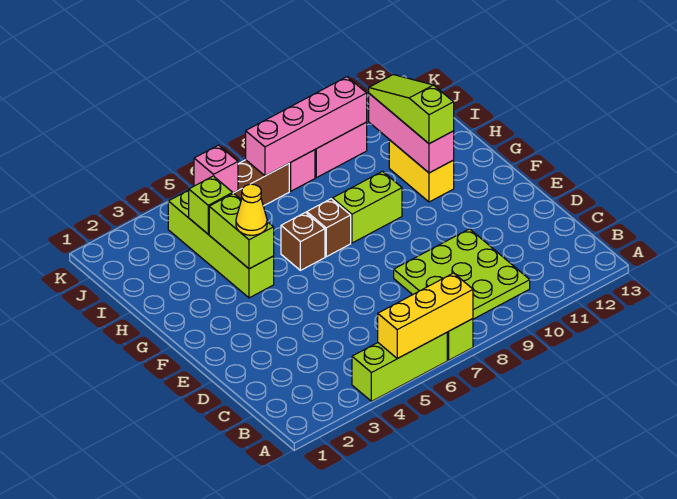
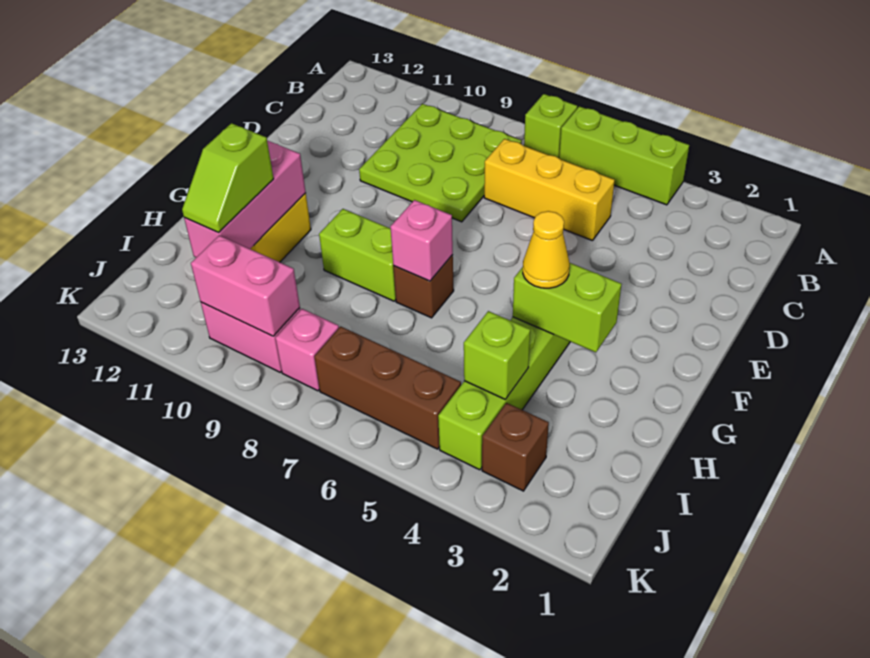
yellow 1x3 brick [378,273,473,359] -> yellow 1x3 brick moved to [484,139,615,241]
lime 1x2 brick [209,193,274,269] -> lime 1x2 brick turned to [513,263,622,352]
brown 1x1 brick [281,212,325,270] -> brown 1x1 brick moved to [482,403,549,491]
lime 1x3 slope [369,75,454,144] -> lime 1x2 slope [182,123,274,233]
pink 1x1 brick [194,145,238,193] -> pink 1x1 brick moved to [390,200,453,281]
pink 1x4 brick [246,77,367,176] -> pink 1x2 brick [191,235,300,336]

